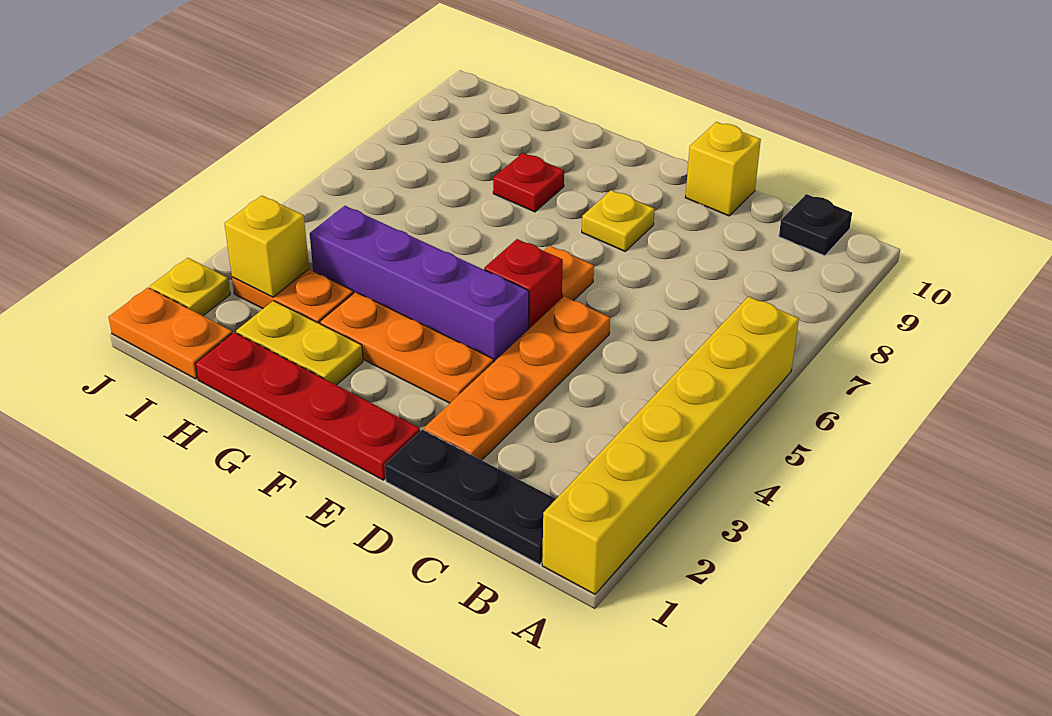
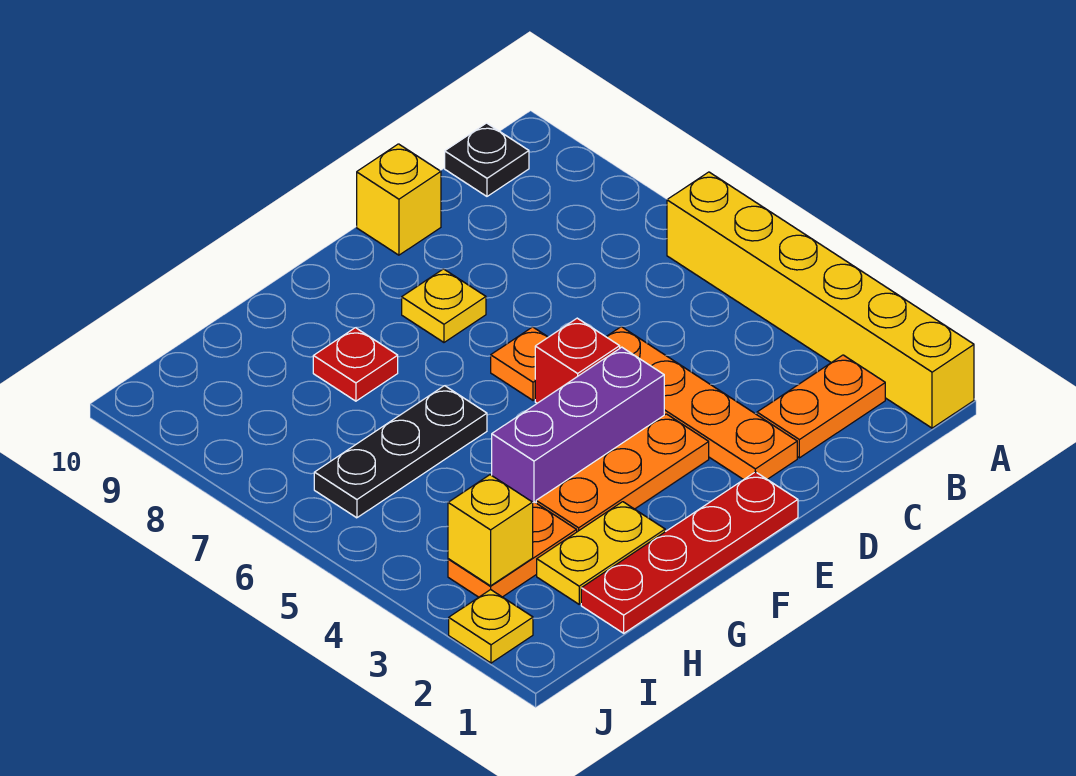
black 1x3 plate [385,430,556,564] -> black 1x3 plate moved to [314,386,487,518]
purple 1x4 brick [310,206,529,362] -> purple 1x3 brick [492,347,664,503]
orange 1x2 plate [109,288,232,379] -> orange 1x2 plate moved to [757,355,885,458]

